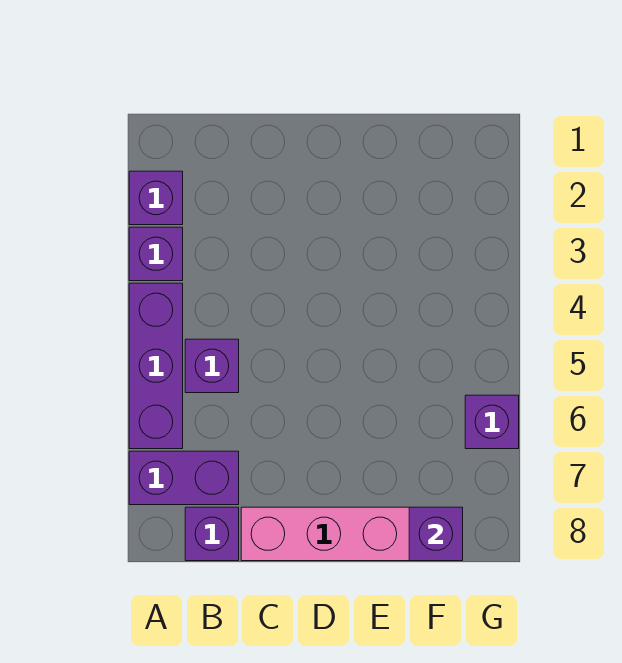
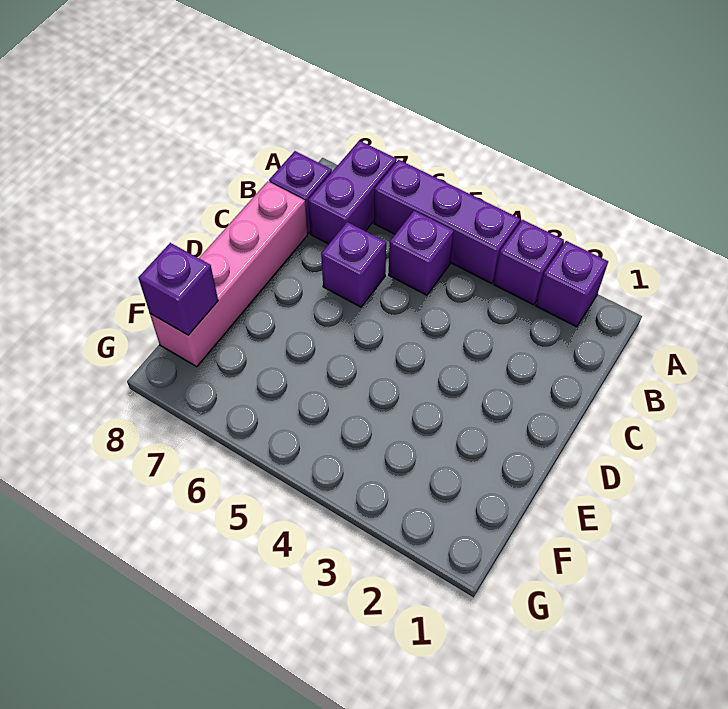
purple 1x1 brick [465,395,519,449] -> purple 1x1 brick moved to [321,222,386,307]

